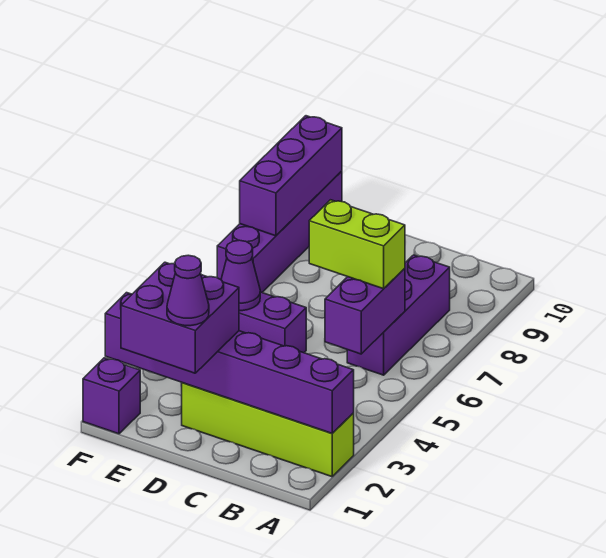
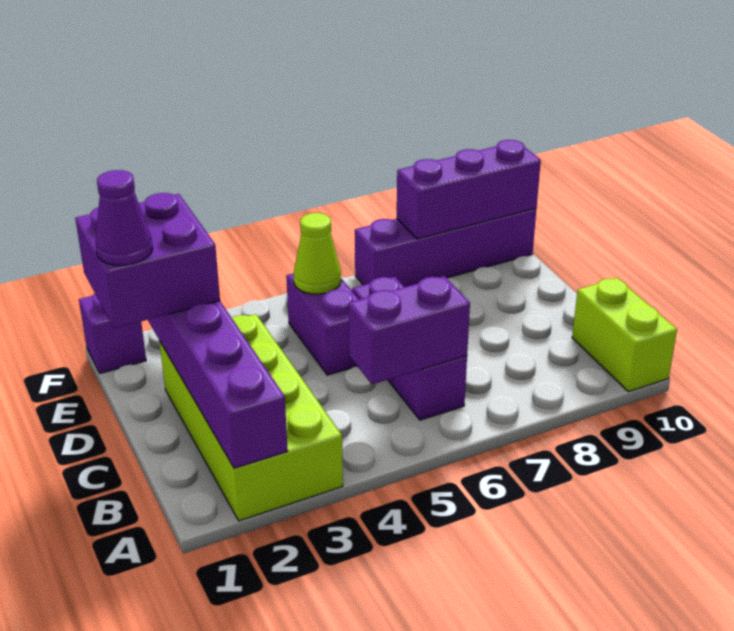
lime 1x4 brick [182,383,354,477] -> lime 2x4 brick [159,314,343,521]
purple 1x3 brick [347,255,450,375] -> purple 1x3 brick turned to [352,277,467,420]
lime 1x2 brick [309,200,405,289] -> lime 1x2 brick moved to [572,278,677,392]
purple 1x1 cone [221,240,260,311] -> lime 1x1 cone [293,213,341,294]

